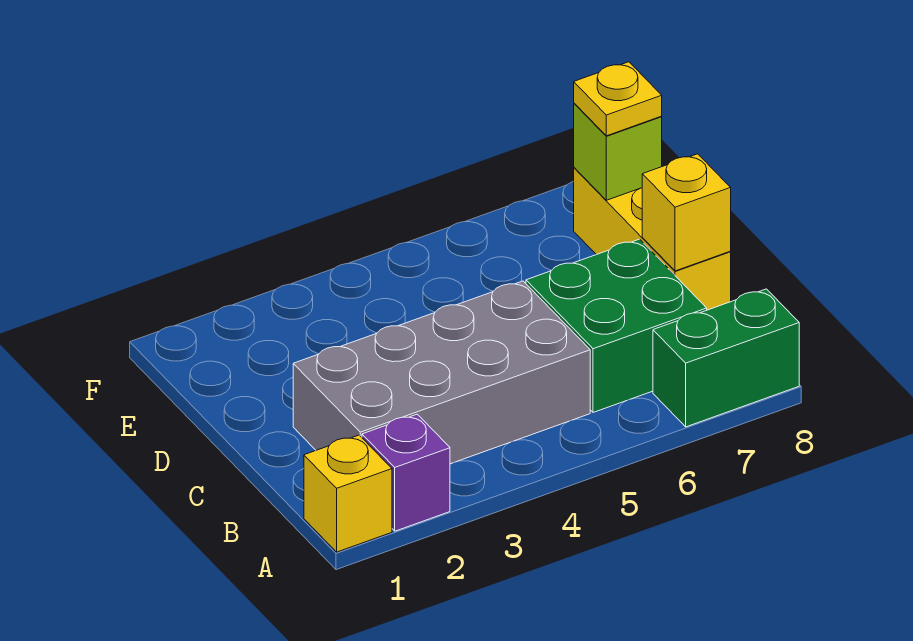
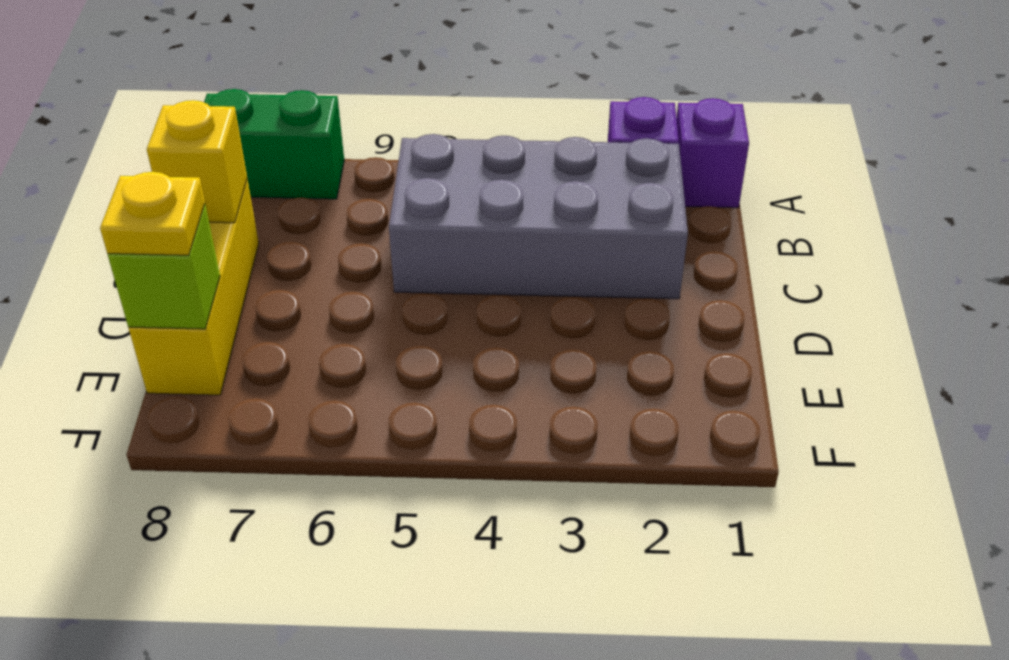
yellow 1x1 brick [304,435,392,552] -> purple 1x1 brick [677,98,749,208]
green 2x2 brick [526,239,707,412] -> none

